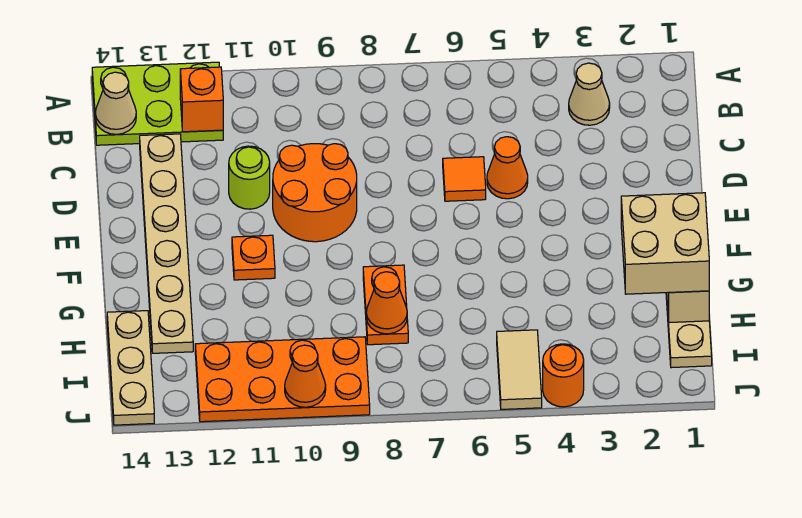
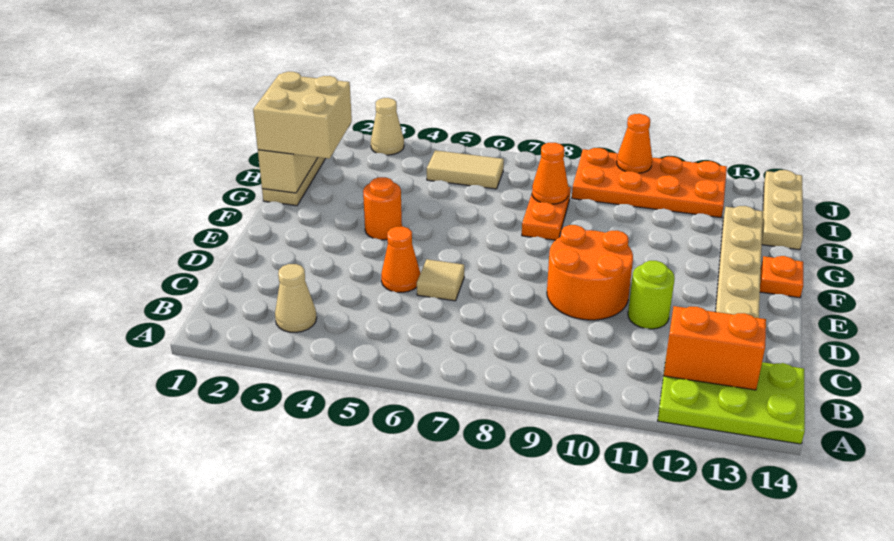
orange 1x1 brick [180,67,223,132] -> orange 1x2 brick [664,306,766,390]
tan 1x1 cone [95,72,136,134] -> tan 1x1 cone moved to [371,98,404,155]
orange 1x1 tile [443,157,486,201] -> tan 1x1 tile [417,259,464,301]
orange 1x1 plate [232,235,275,280] -> orange 1x1 plate moved to [760,256,803,298]
tan 1x2 tile [497,330,542,409] -> tan 1x2 tile turned to [427,150,504,189]
orange 1x1 round brick [543,344,584,407] -> orange 1x1 round brick moved to [363,177,402,240]

